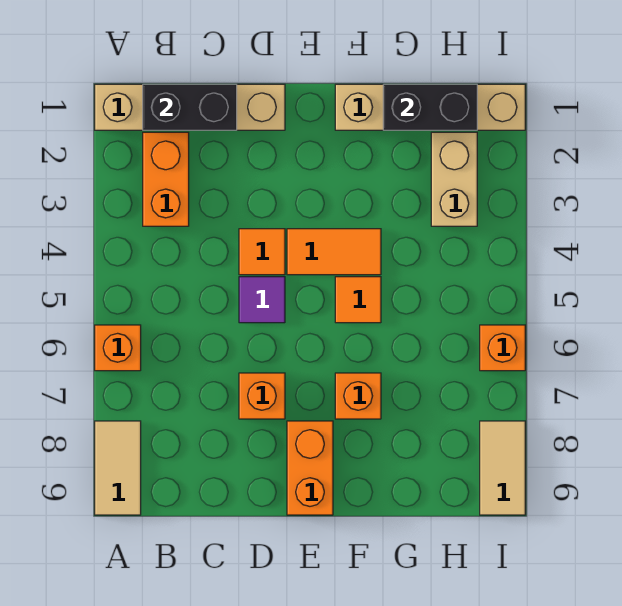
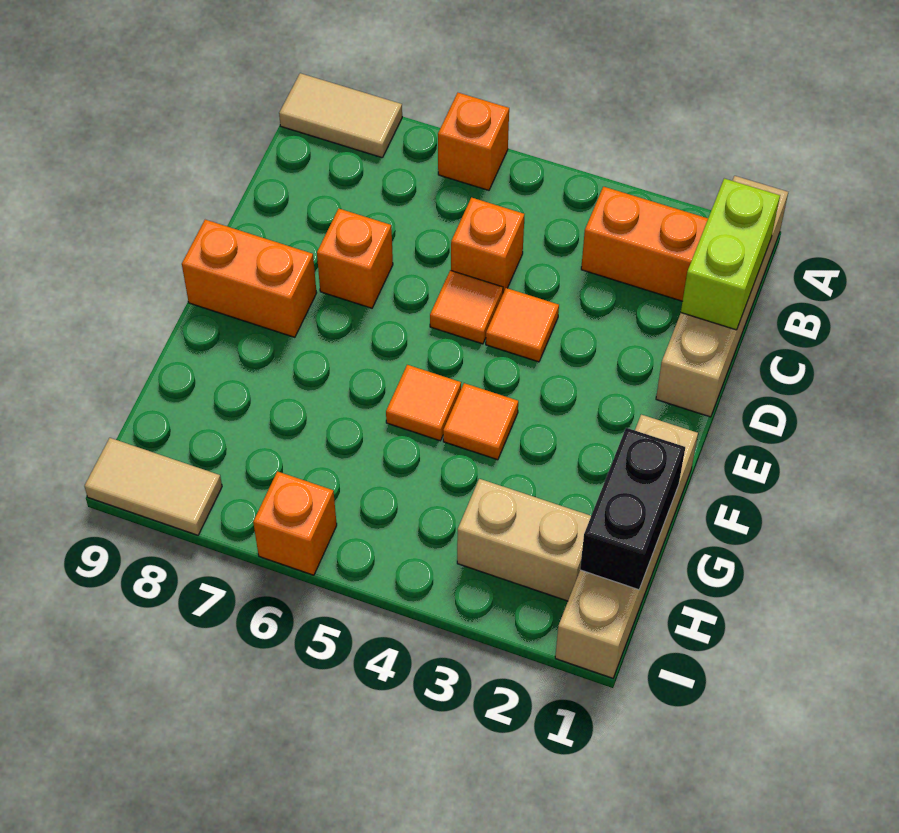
black 1x2 brick [143,84,237,130] -> lime 1x2 brick [681,179,780,330]
purple 1x1 tile [239,277,285,323] -> orange 1x1 tile [430,270,503,344]
orange 1x2 tile [287,229,381,275] -> orange 1x1 tile [443,383,518,460]
orange 1x1 brick [335,373,381,419] -> orange 1x1 brick moved to [451,198,525,293]

